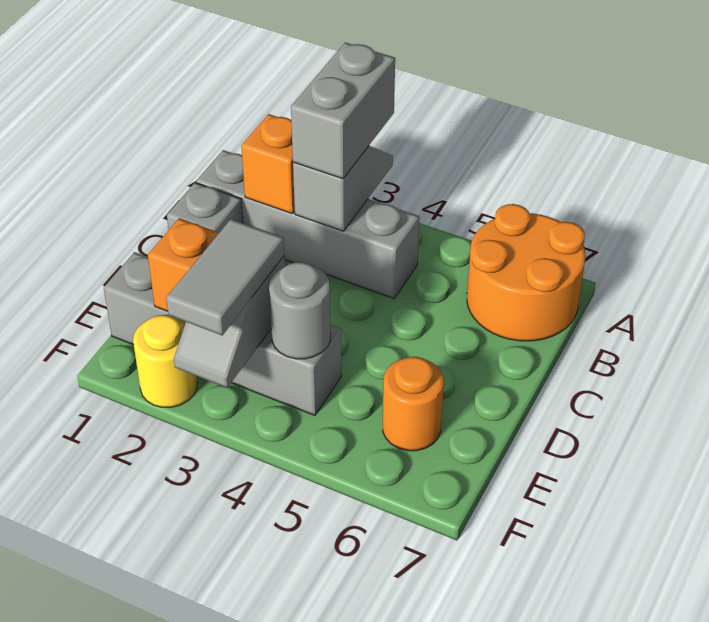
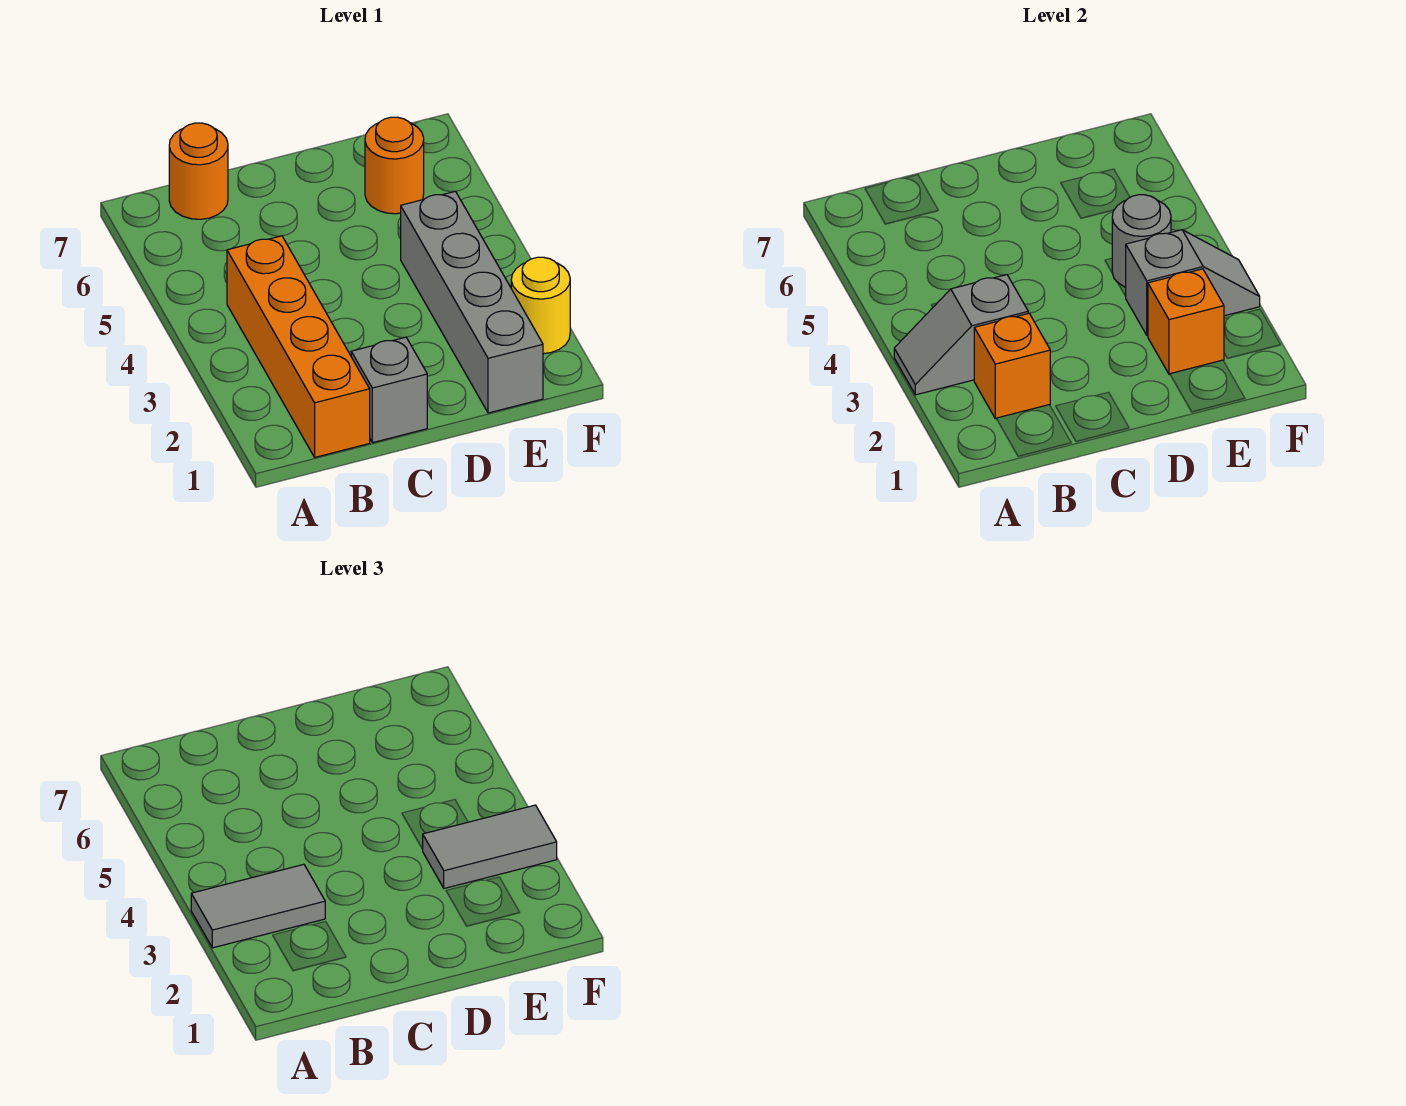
grey 1x2 brick [291,43,395,179] -> grey 1x2 tile [191,864,325,948]
orange 2x2 round brick [467,204,585,341] -> orange 1x1 round brick [169,123,228,219]
grey 1x4 brick [196,150,419,299] -> orange 1x4 brick [227,236,370,457]

